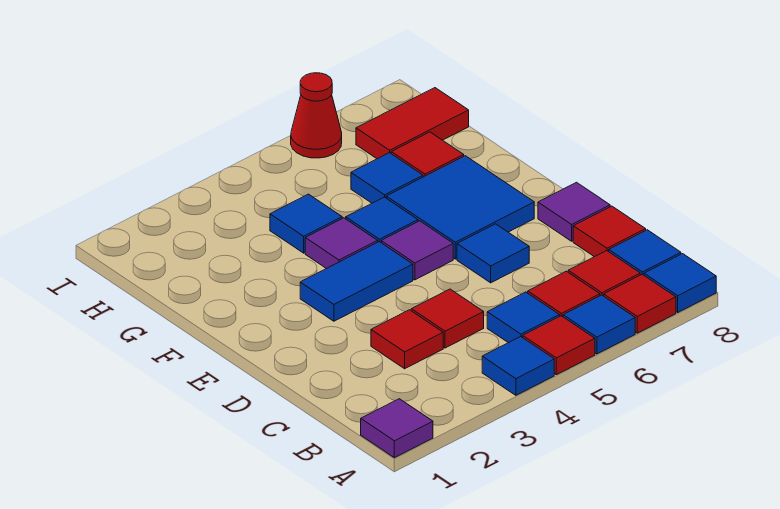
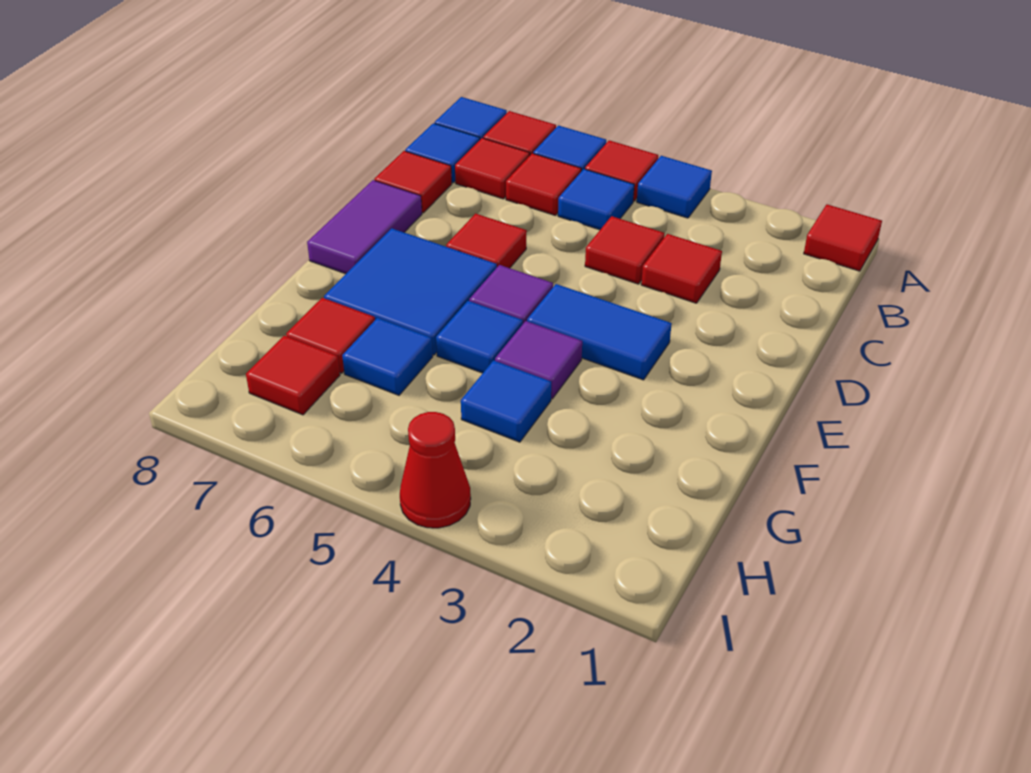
purple 1x1 tile [361,399,433,458] -> red 1x1 tile [804,205,882,271]
blue 1x1 tile [457,224,529,283] -> red 1x1 tile [446,214,527,268]
purple 1x1 tile [538,182,610,241] -> purple 1x2 tile [307,180,422,274]
red 1x2 tile [356,88,469,159] -> red 1x1 tile [246,336,340,415]
red 1x1 cone [291,73,342,158] -> red 1x1 cone moved to [400,412,471,528]

